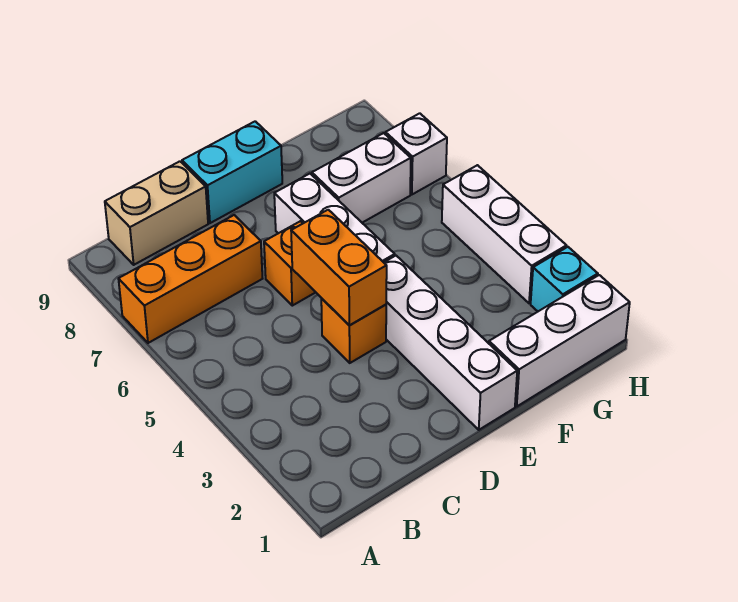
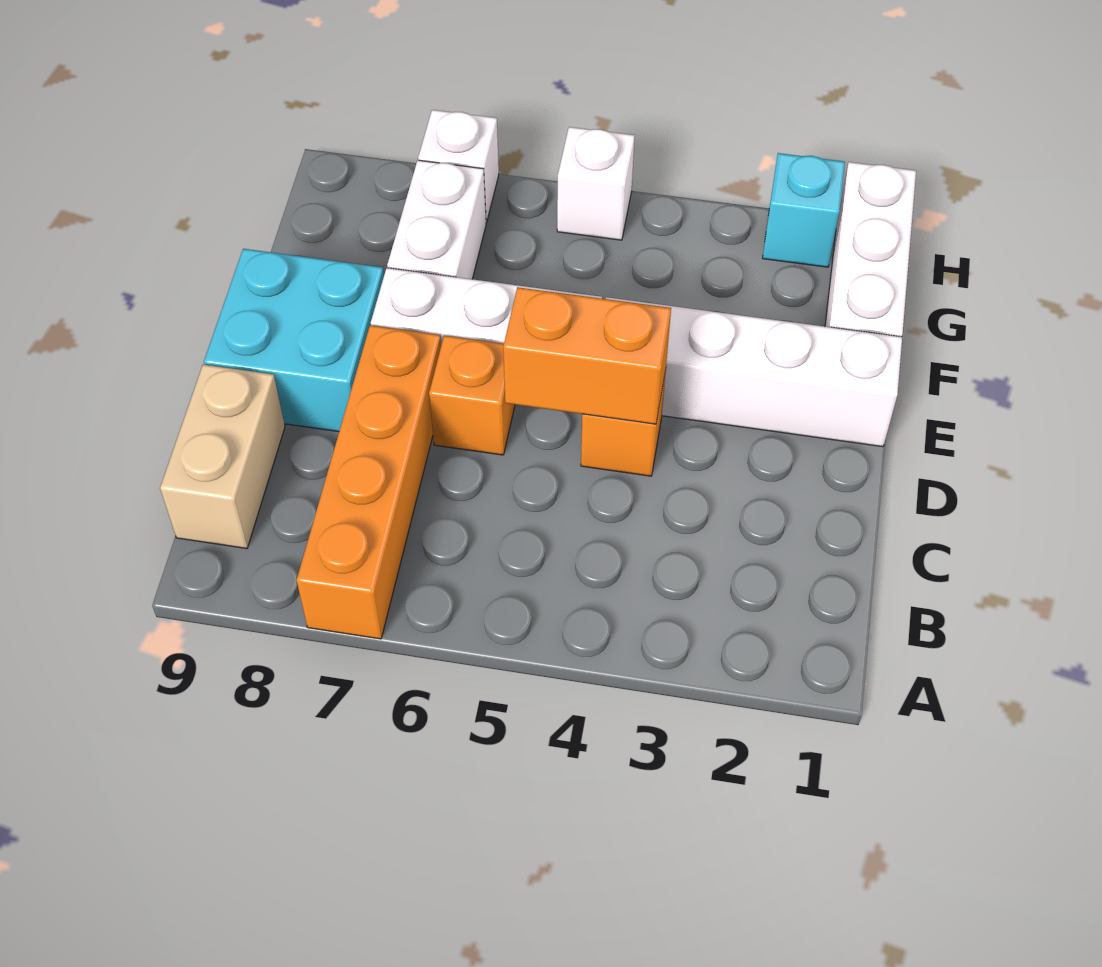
orange 1x3 brick [119,215,263,343] -> orange 1x4 brick [297,325,441,639]
cyan 1x2 brick [182,121,282,223] -> cyan 2x2 brick [204,249,384,432]
white 1x3 brick [442,165,566,303] -> white 1x1 brick [557,127,635,240]

